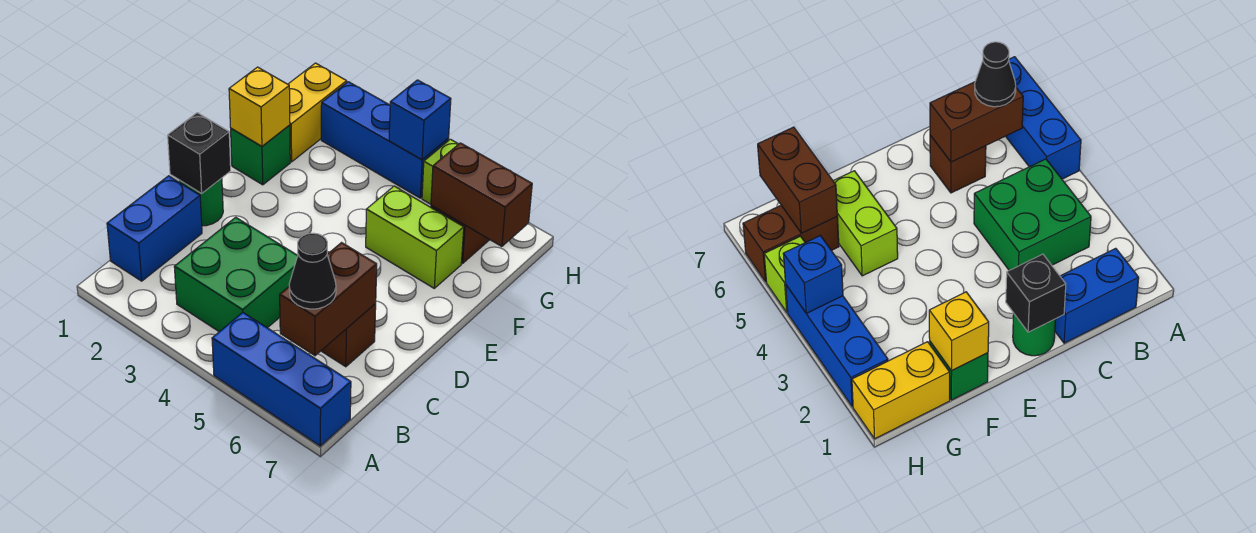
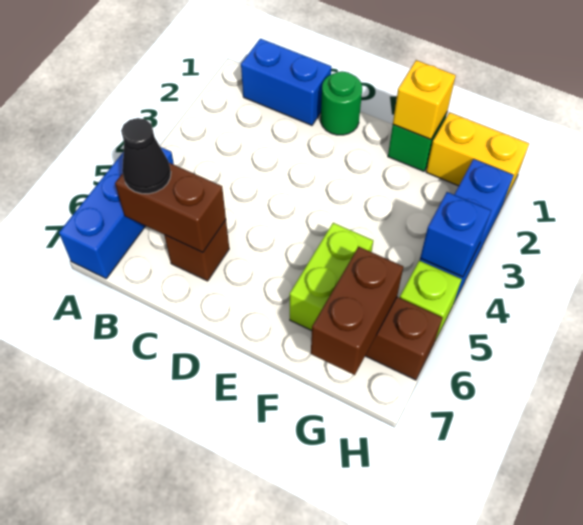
green 2x2 brick [174,217,298,332] -> none
black 1x1 brick [168,113,231,193] -> none

